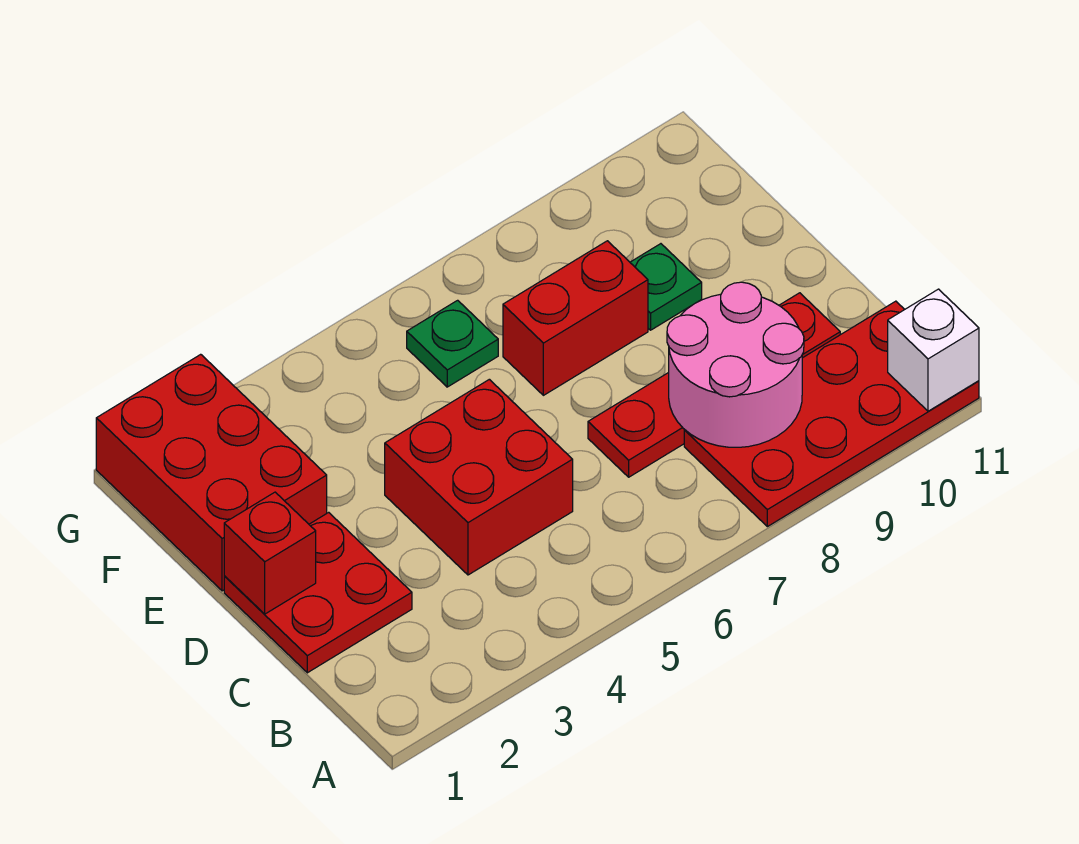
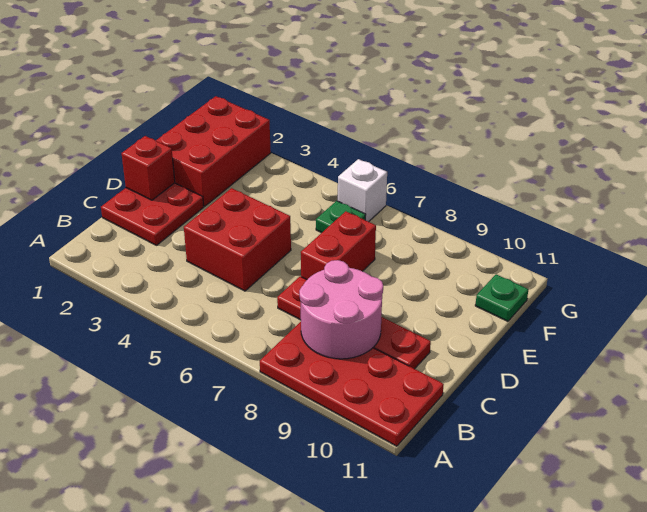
white 1x1 brick [888,289,979,411] -> white 1x1 brick moved to [338,159,387,222]
red 1x2 brick [503,241,648,395] -> red 1x2 brick turned to [301,211,376,279]
green 1x1 plate [630,244,702,330] -> green 1x1 plate moved to [475,274,528,321]

